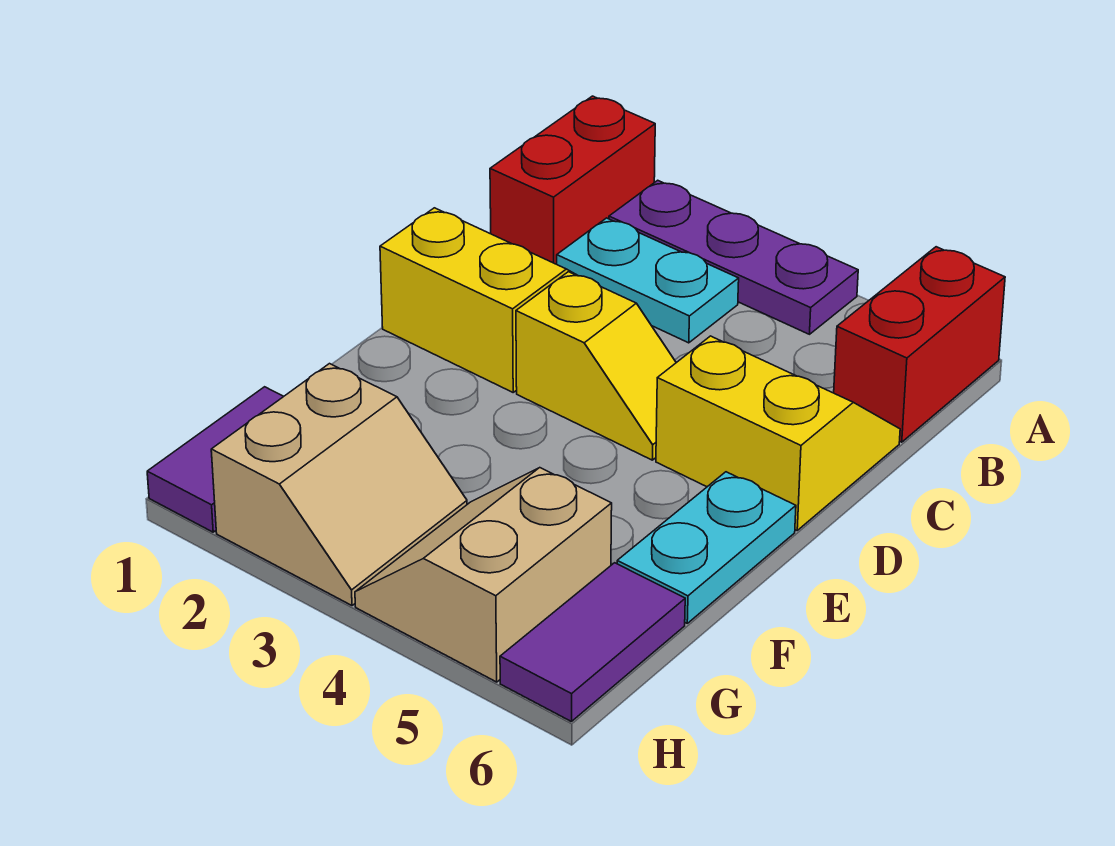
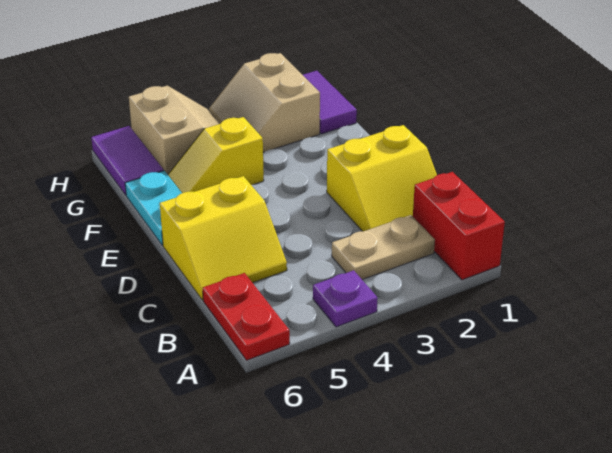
purple 1x3 plate [609,180,858,334] -> purple 1x1 plate [313,270,378,327]
red 1x2 brick [834,247,1005,442] -> red 1x2 plate [203,273,290,360]
cyan 1x2 plate [557,218,739,343] -> tan 1x2 plate [332,215,435,280]
yellow 1x2 slope [516,272,676,460] -> yellow 1x2 slope moved to [168,117,264,193]

